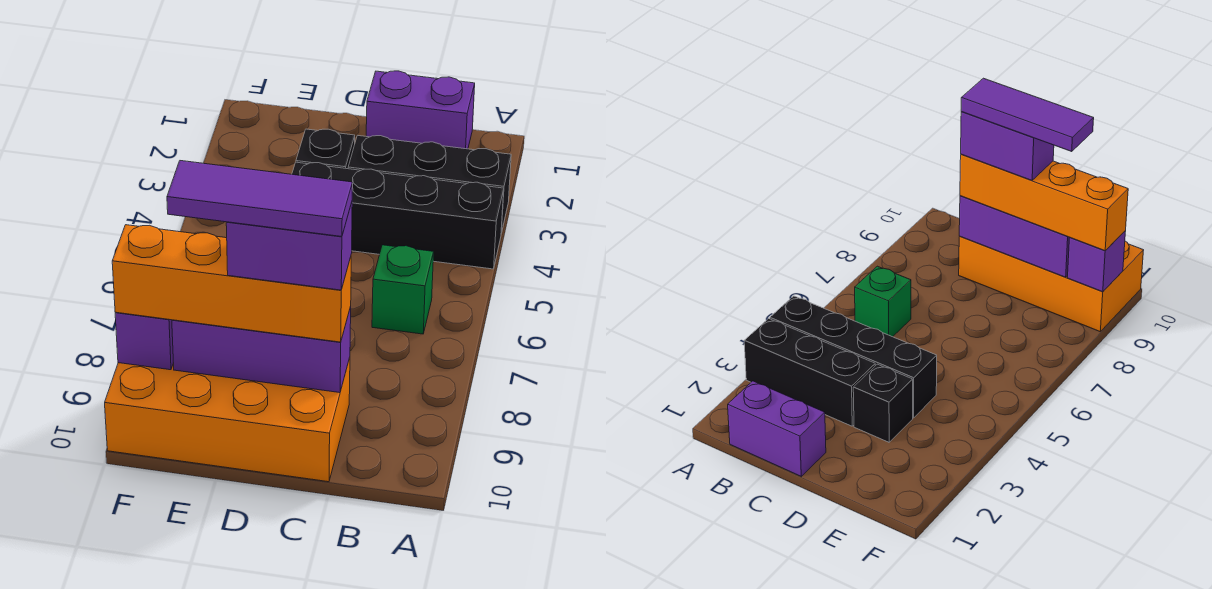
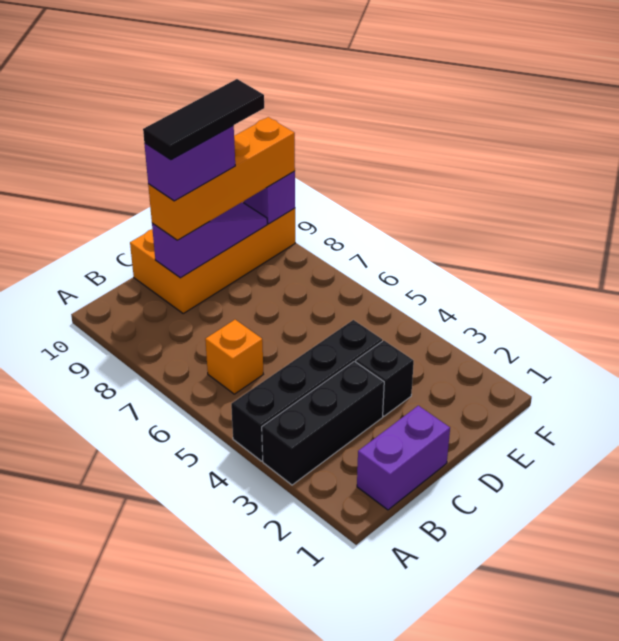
green 1x1 brick [372,245,434,334] -> orange 1x1 brick [205,320,263,394]
purple 1x3 brick [172,307,351,393] -> purple 1x3 slope [152,202,267,278]
purple 1x3 tile [167,161,353,237] -> black 1x3 tile [143,79,264,160]

